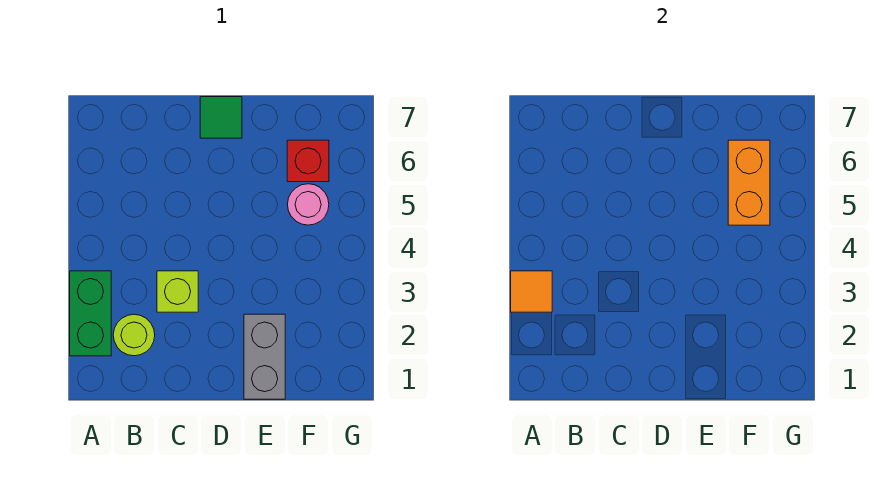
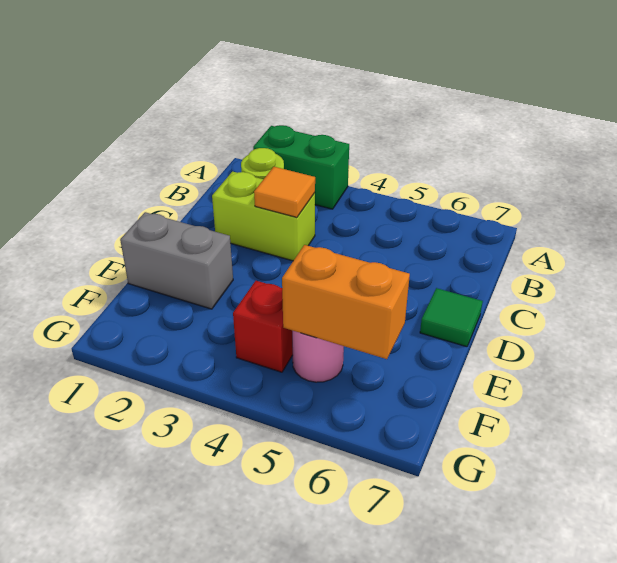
orange 1x1 tile [511,271,552,312] -> orange 1x1 tile moved to [254,167,315,217]
lime 1x1 brick [157,271,198,312] -> lime 1x2 brick [212,172,315,261]
red 1x1 brick [287,140,329,182] -> red 1x1 brick moved to [233,281,293,372]

